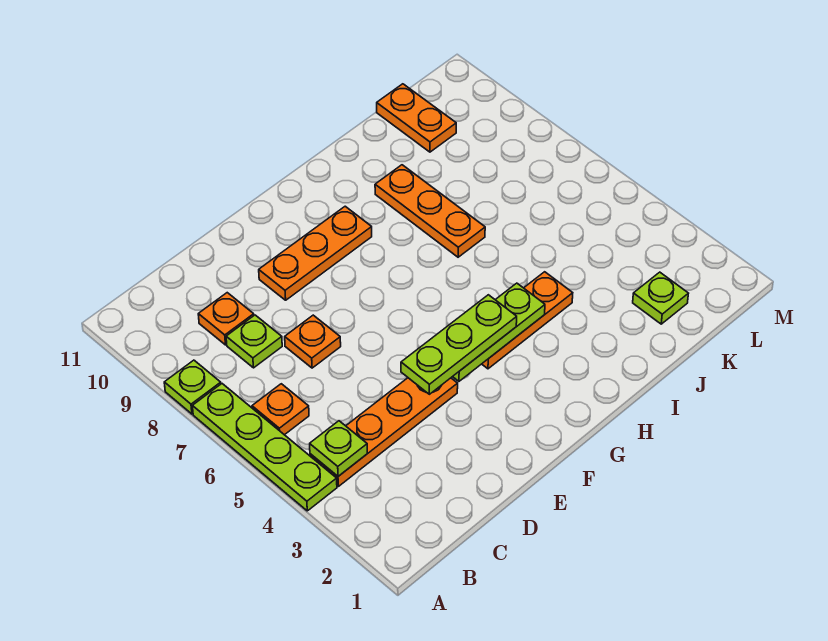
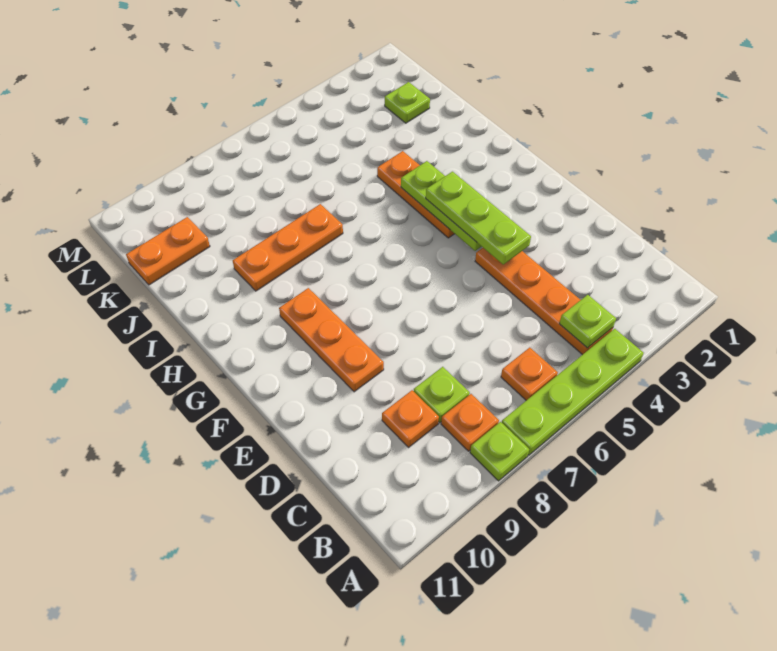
orange 1x1 plate [285,315,341,368] -> orange 1x1 plate moved to [441,394,499,451]

